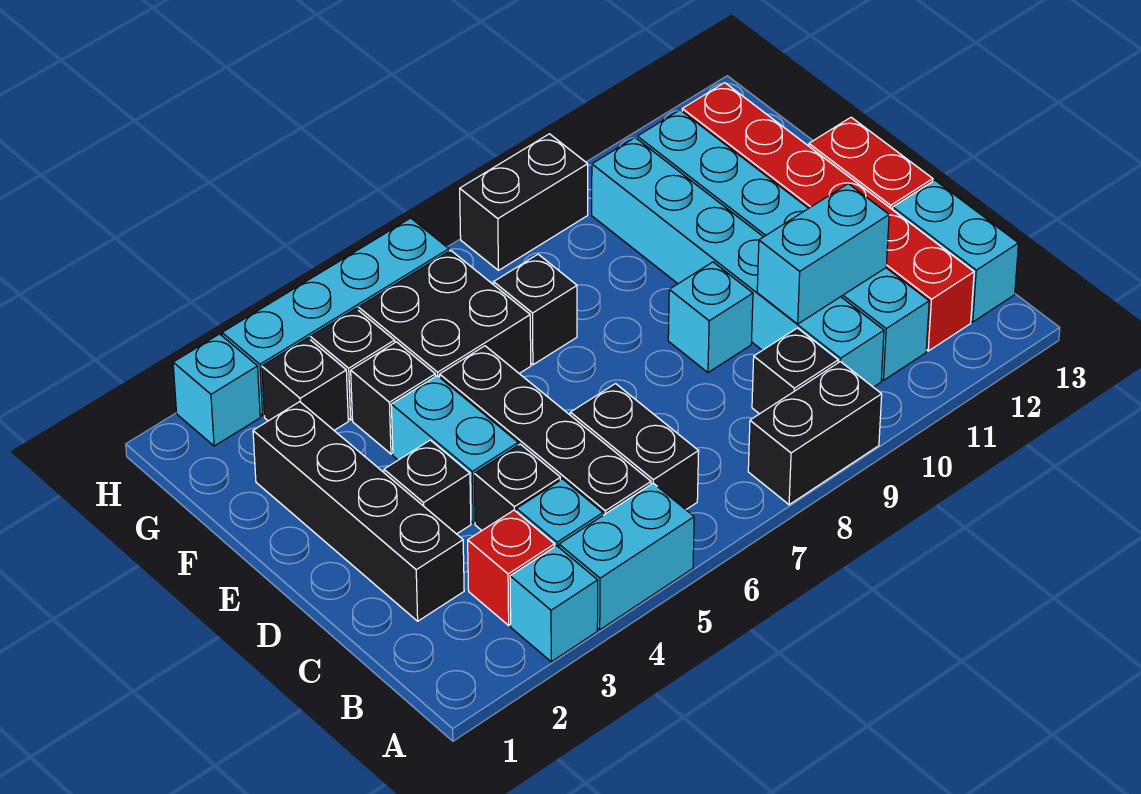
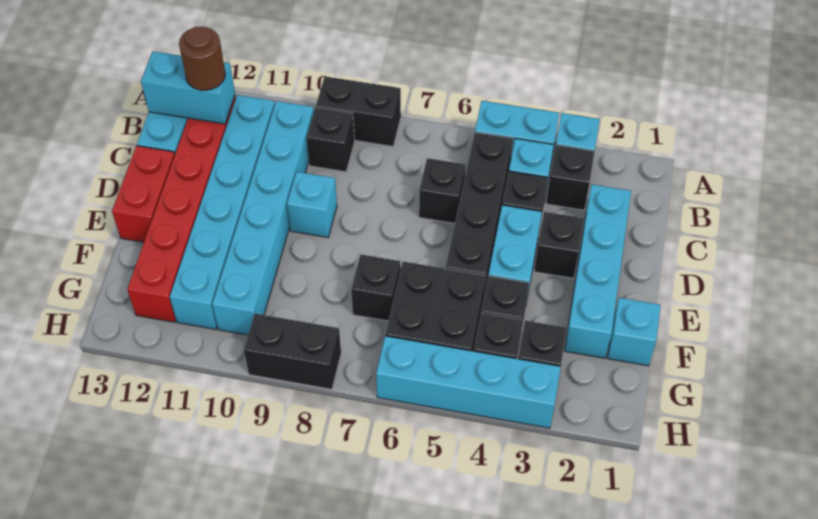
red 1x1 brick [468,510,555,625] -> black 1x1 brick [546,145,595,210]
black 1x2 brick [570,384,699,509] -> black 1x1 brick [419,158,466,223]
none -> brown 1x1 round brick [179,27,225,90]
black 1x4 brick [253,402,464,621] -> cyan 1x4 brick [564,185,631,358]
cyan 1x2 brick [757,184,889,324] -> cyan 1x2 brick moved to [141,51,235,124]
cyan 1x1 brick [173,334,260,446] -> cyan 1x1 brick moved to [607,298,661,366]

